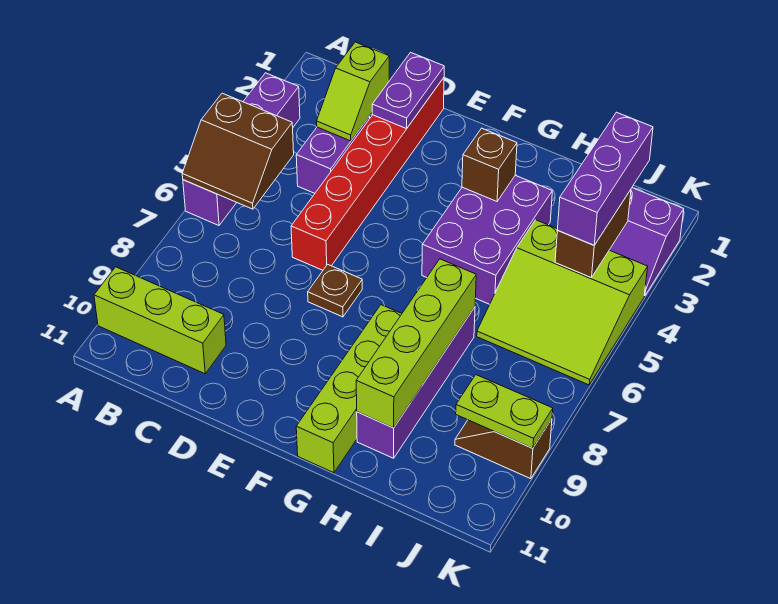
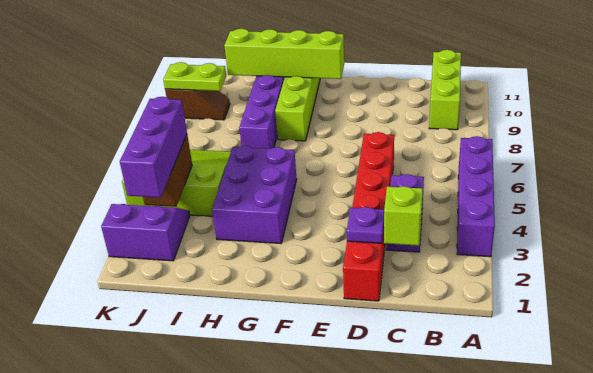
brown 2x2 slope [182,93,294,209] -> none
lime 1x3 brick [94,267,226,374] -> lime 1x3 brick turned to [429,50,461,130]
purple 1x2 plate [372,52,444,129] -> purple 1x1 plate [347,207,384,243]
brown 1x1 plate [308,264,362,317] -> none
brown 1x1 brick [462,128,517,201] -> none
lime 1x4 brick [356,259,476,428] -> lime 1x4 brick turned to [224,29,344,79]

